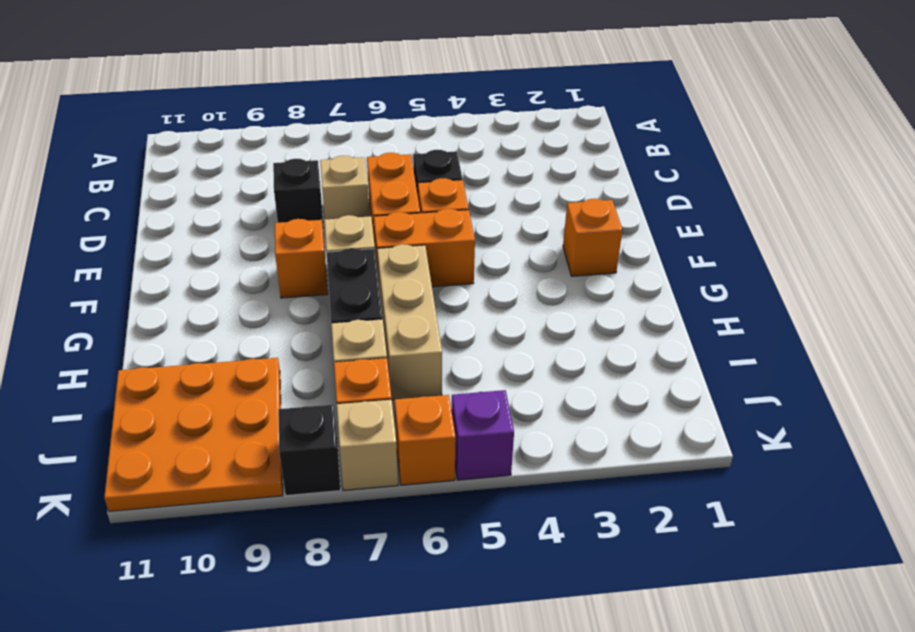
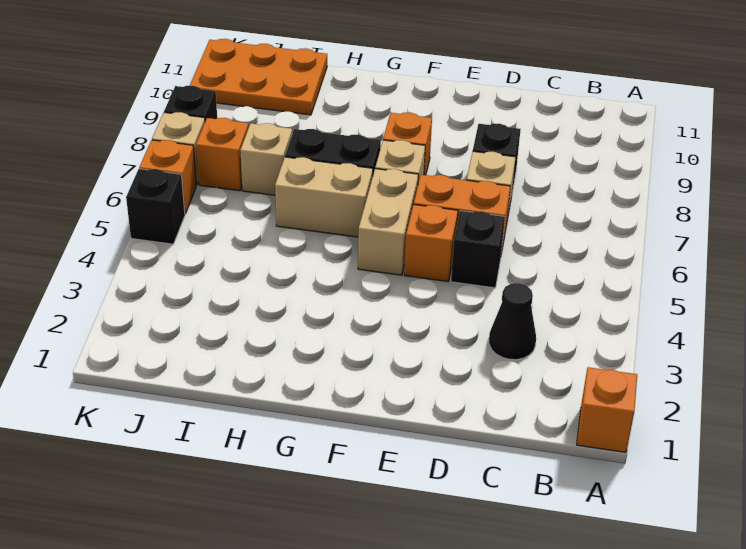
none -> black 1x1 cone [489,283,536,360]
orange 1x1 brick [563,199,622,276] -> orange 1x1 brick moved to [577,367,637,452]
orange 1x2 brick [374,209,475,287] -> tan 1x2 brick [358,169,418,275]
tan 1x3 brick [377,244,442,400] -> tan 1x2 brick [275,157,373,237]
orange 3x3 plate [104,358,283,512] -> orange 2x3 plate [190,39,327,115]
purple 1x1 brick [451,390,514,480] -> black 1x1 brick [126,169,185,244]

